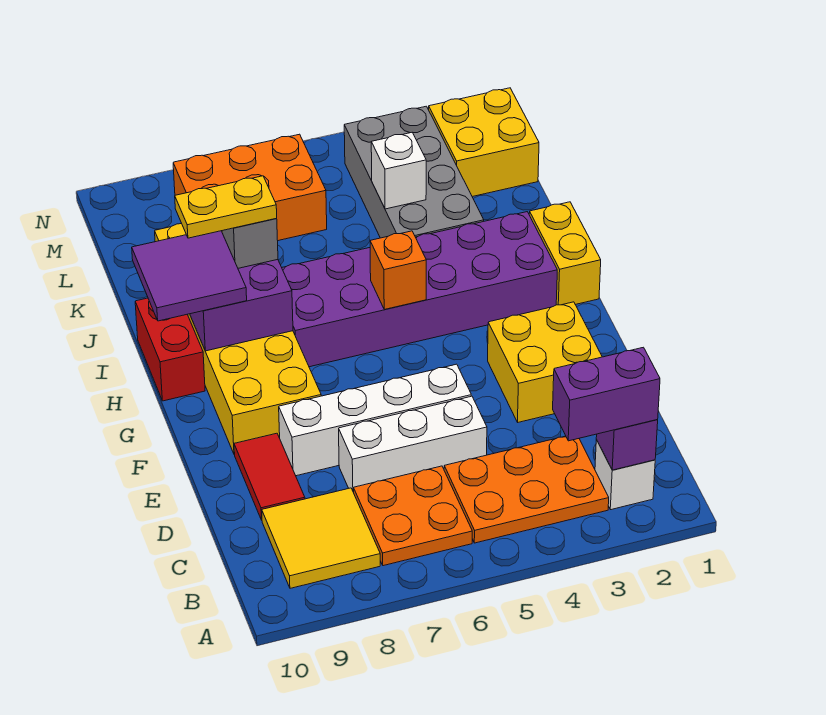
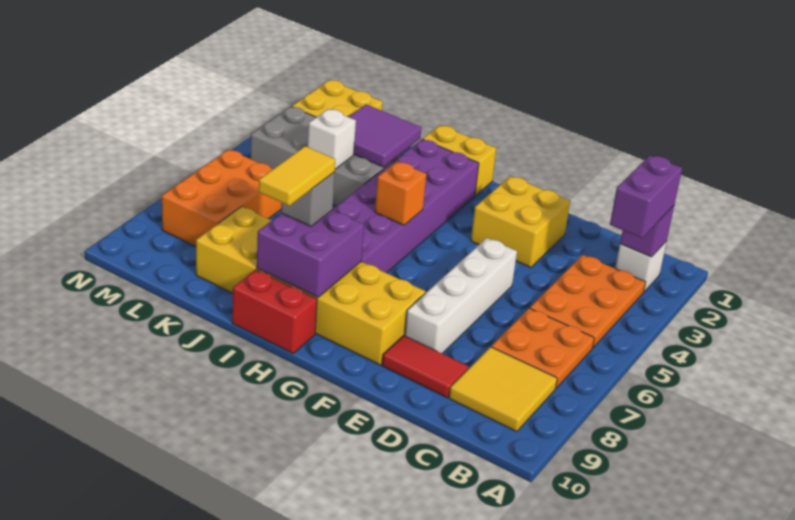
white 1x3 brick [339,396,487,492] -> none
purple 2x2 tile [132,231,247,321] -> purple 2x2 tile moved to [349,104,422,167]
yellow 1x2 plate [175,176,277,238] -> yellow 1x2 tile [259,146,335,206]

